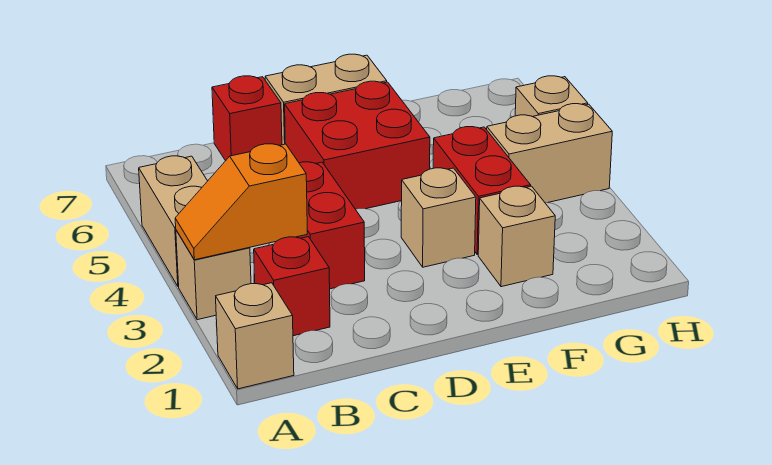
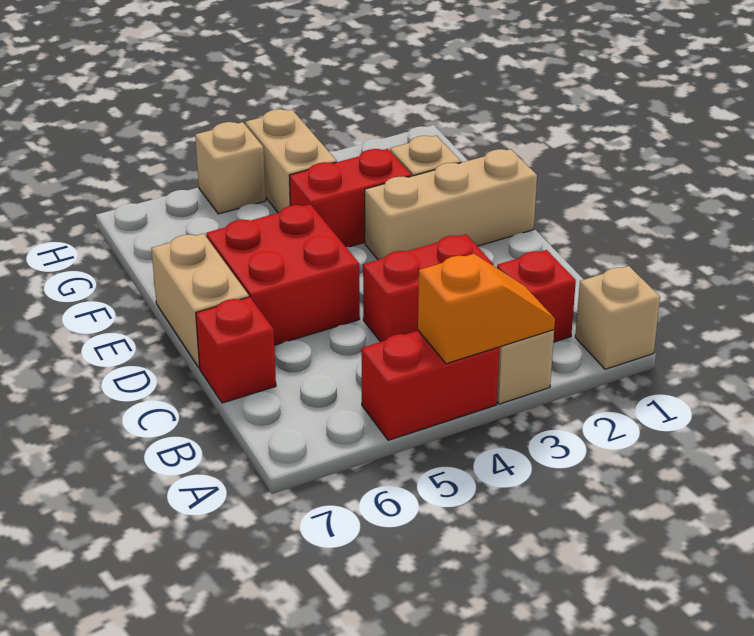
orange 1x2 slope [175,144,307,260] -> orange 1x2 slope turned to [418,254,555,364]
tan 1x2 brick [139,156,207,287] -> red 1x2 brick [361,331,499,440]
tan 1x1 brick [401,168,476,267] -> tan 1x3 brick [365,149,537,260]

